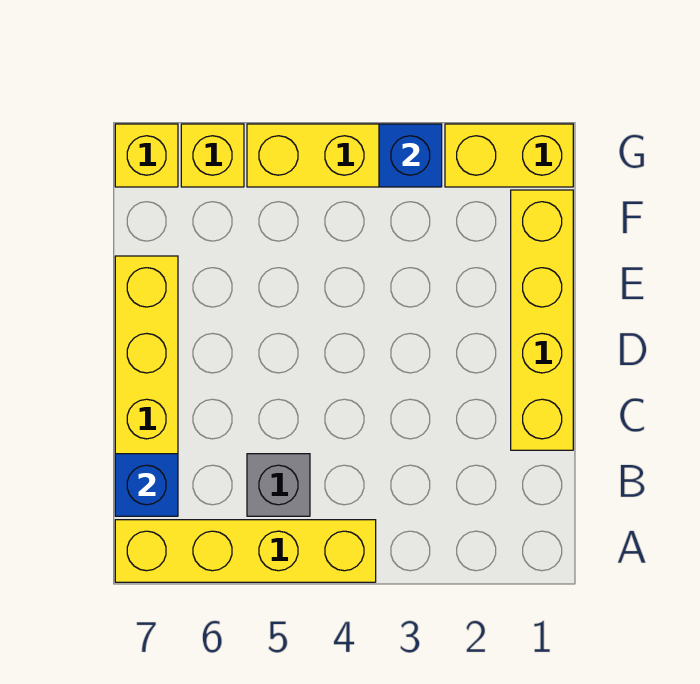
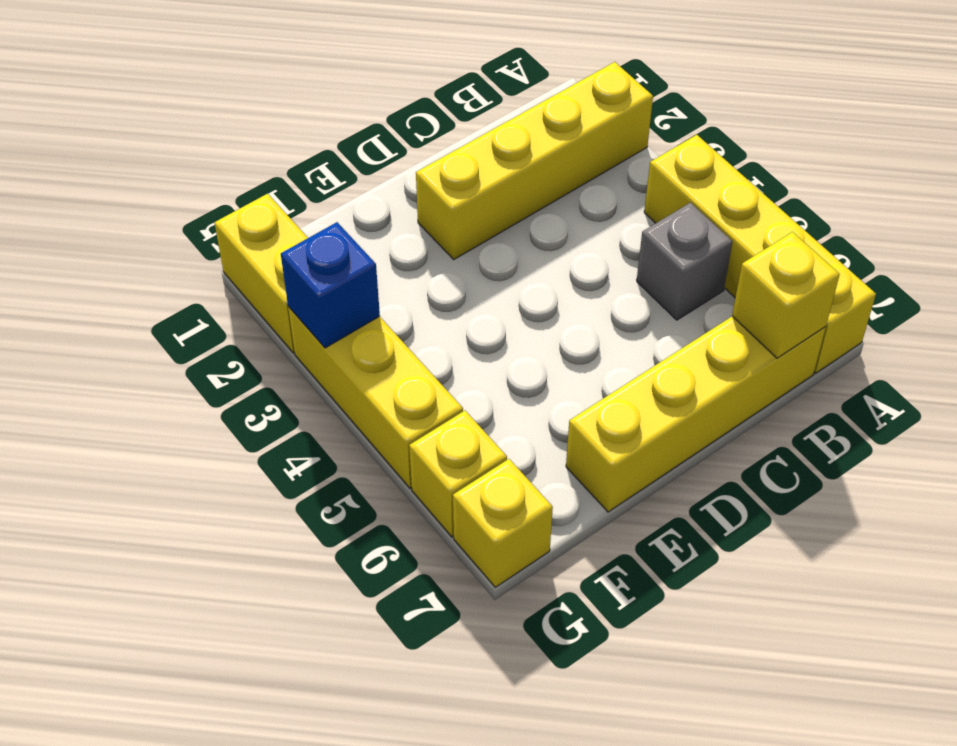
blue 1x1 brick [115,454,178,516] -> yellow 1x1 brick [732,232,840,358]
yellow 1x4 brick [511,190,573,450] -> yellow 1x4 brick moved to [416,62,653,259]

